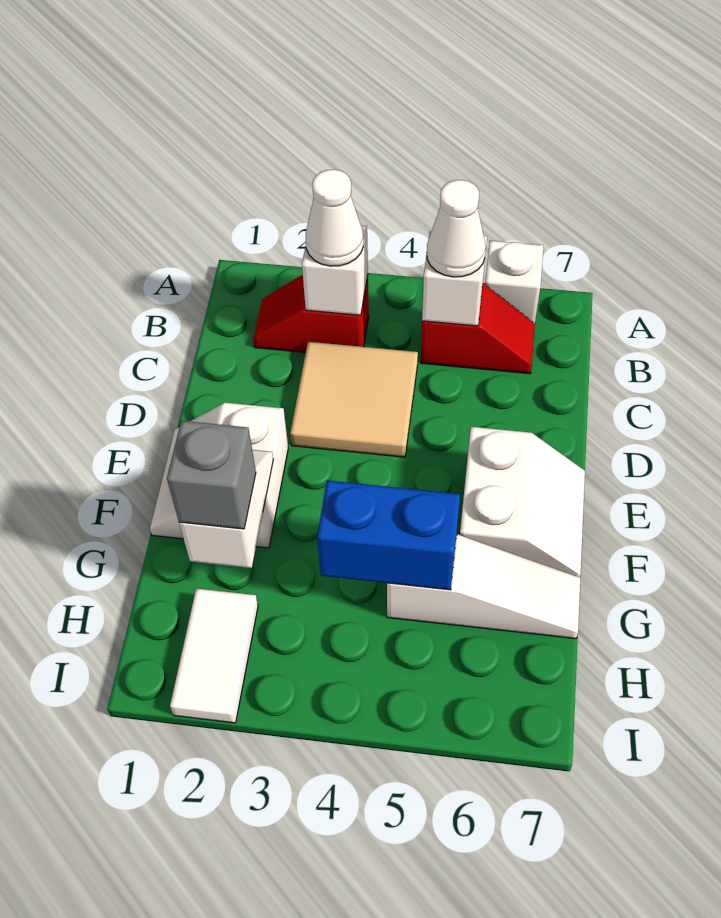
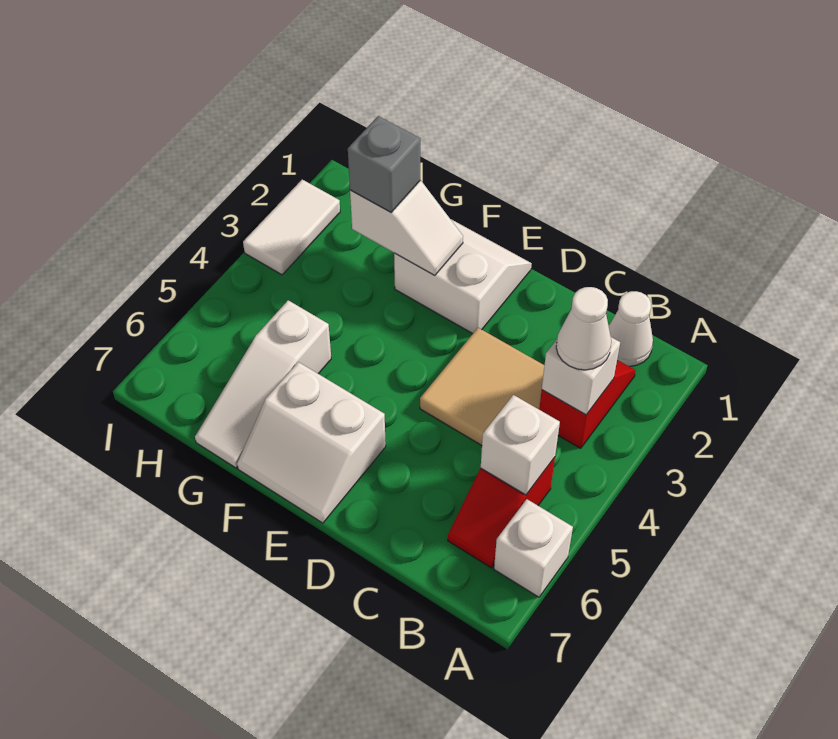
white 1x1 cone [427,180,486,277] -> white 1x1 cone moved to [609,291,653,366]
blue 1x2 brick [317,480,460,590] -> none
white 1x2 tile [170,589,258,723] -> white 1x2 tile turned to [243,180,340,275]

